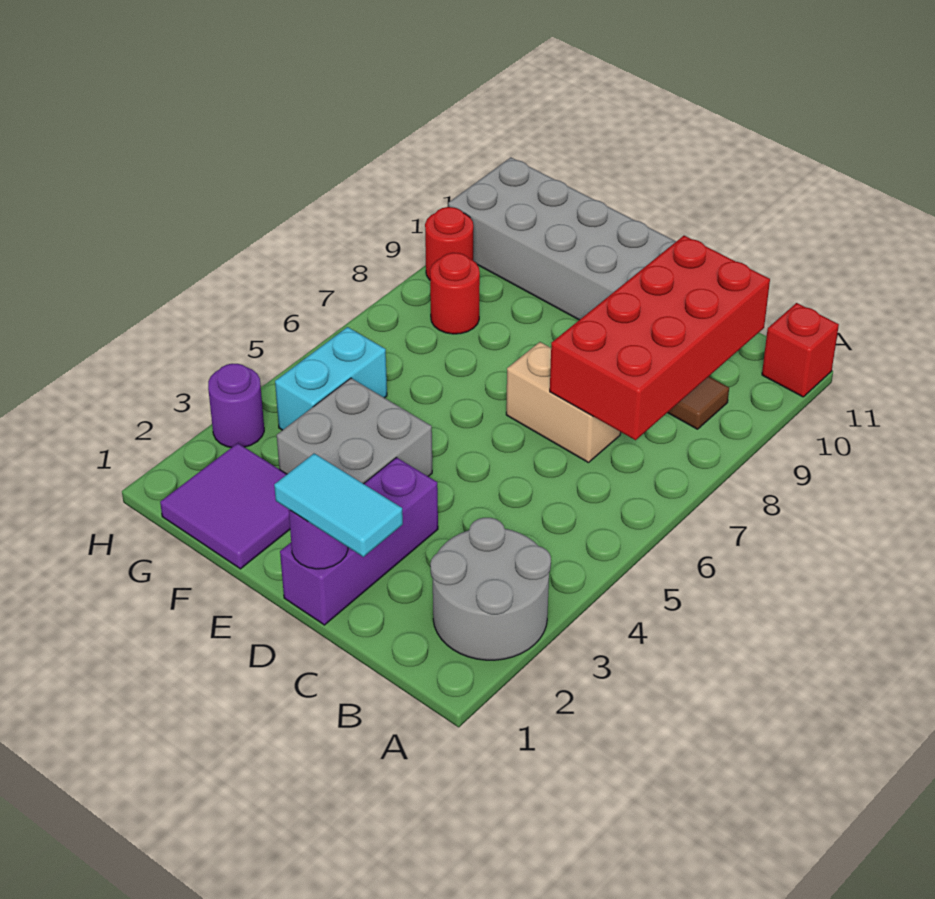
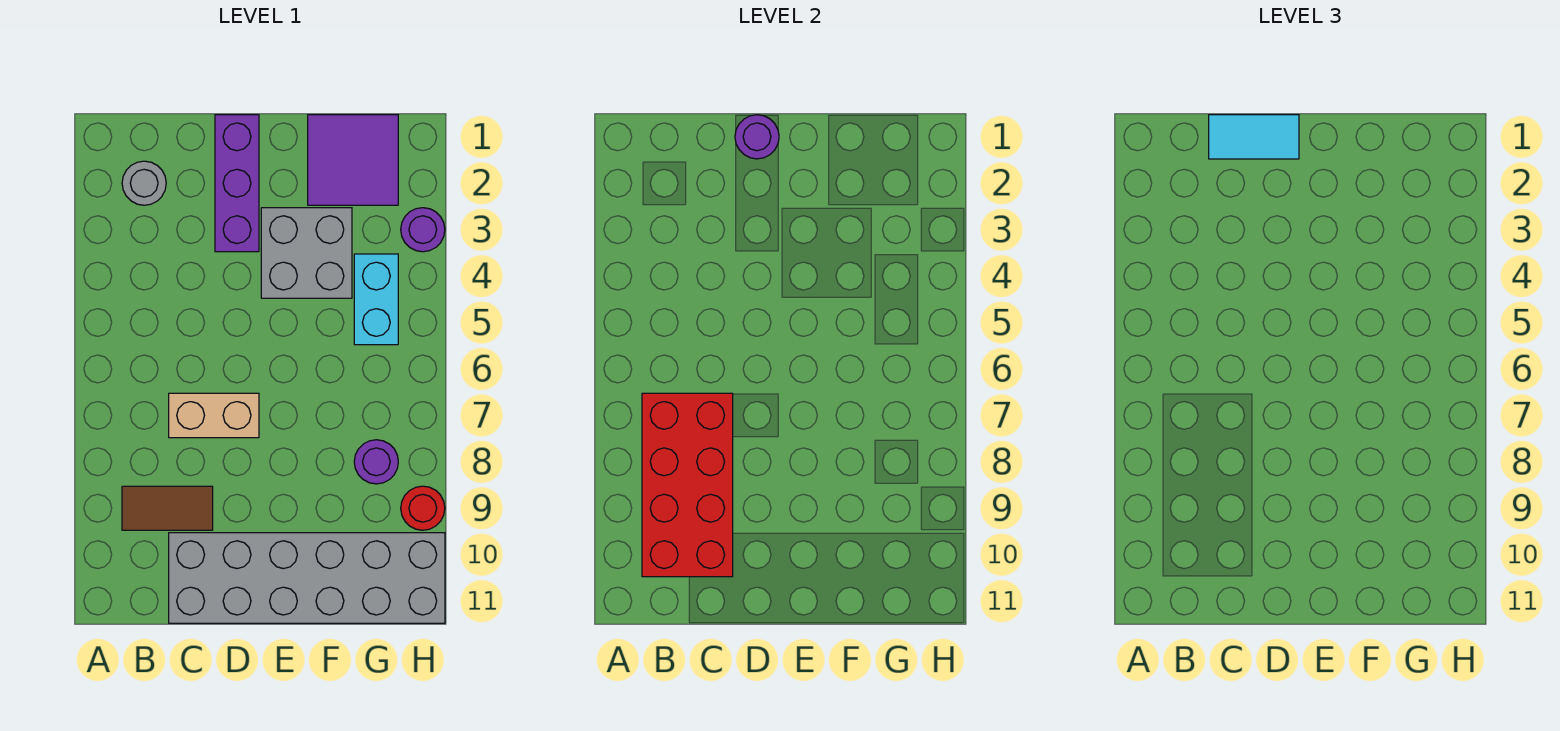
grey 2x2 round brick [430,518,551,660] -> grey 1x1 round brick [122,161,166,205]
red 1x1 brick [762,303,839,397] -> none
red 1x1 round brick [430,253,480,334] -> purple 1x1 round brick [354,440,398,484]

